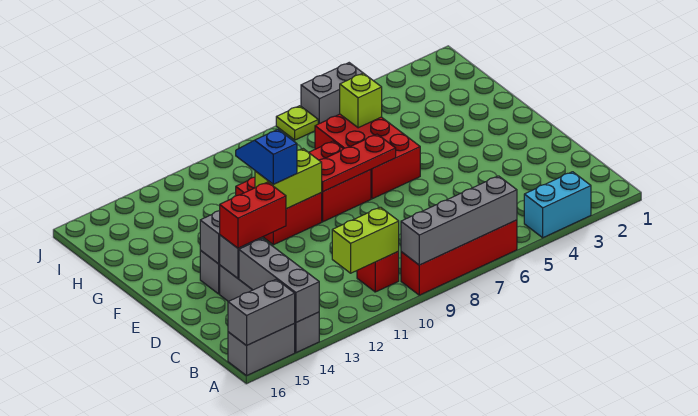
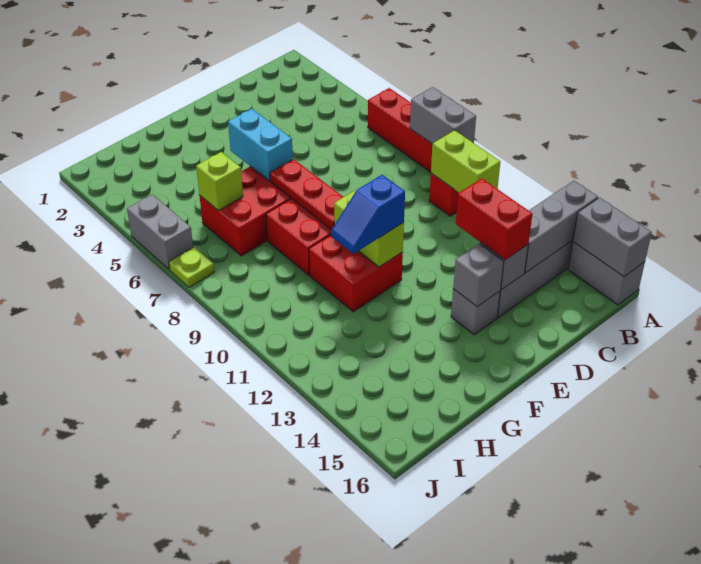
cyan 1x2 brick [524,172,591,238] -> cyan 1x2 brick moved to [228,109,293,181]
grey 1x4 brick [401,176,517,265] -> grey 1x2 brick [410,87,476,144]

